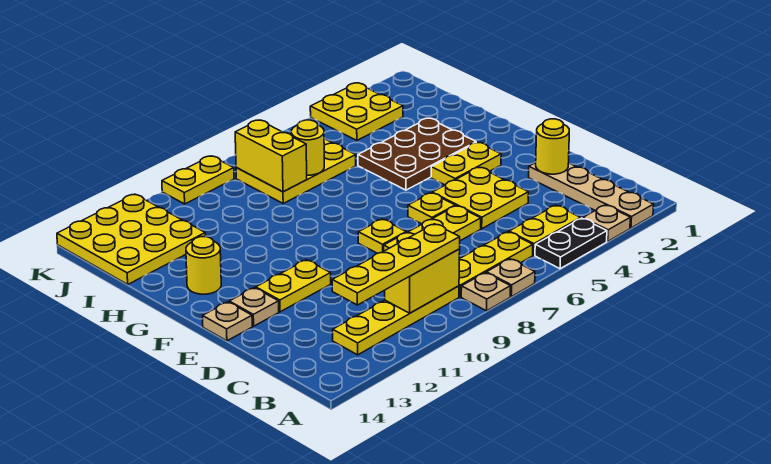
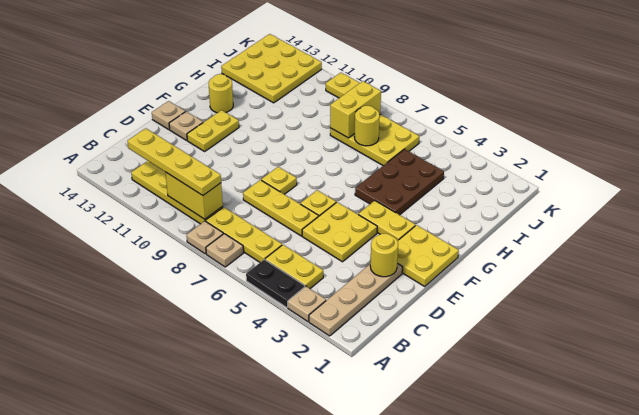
yellow 1x2 plate [256,260,331,312] -> yellow 1x2 plate turned to [187,110,239,151]
brown 2x3 plate [358,118,476,190] -> brown 2x3 plate turned to [355,149,444,215]
yellow 2x2 plate [310,83,403,140] -> yellow 2x2 plate moved to [397,225,459,286]

